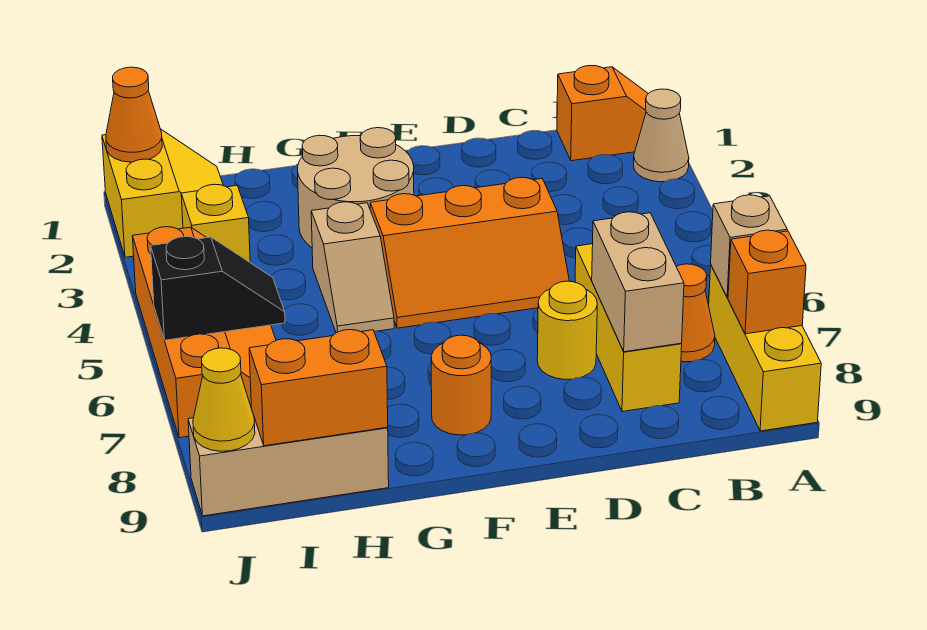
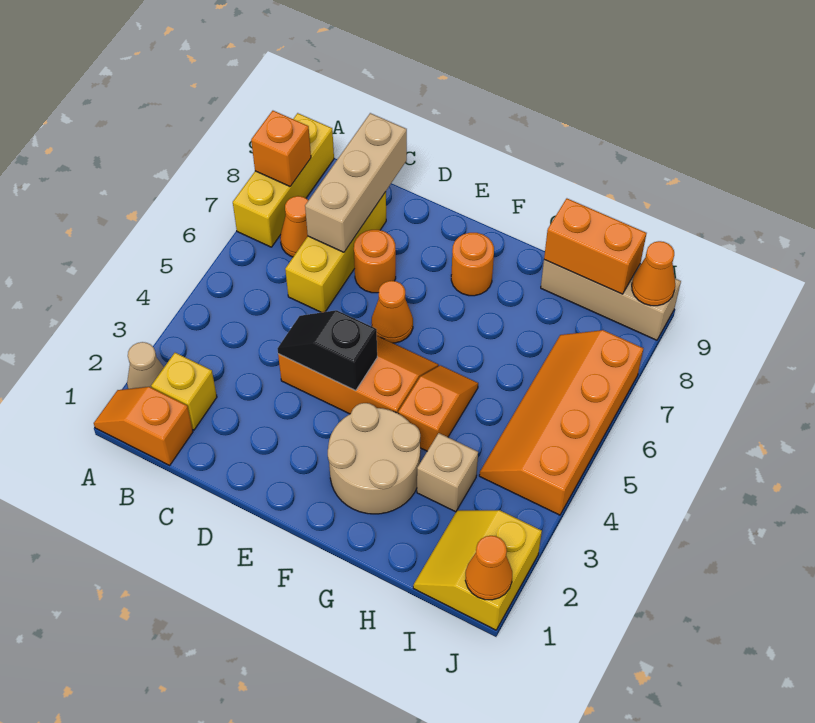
tan 1x1 brick [711,195,787,297] -> tan 1x1 brick moved to [417,433,478,512]
tan 1x2 brick [592,212,684,352] -> tan 1x3 brick [305,113,407,252]
yellow 1x1 round brick [537,281,597,380] -> orange 1x1 round brick [354,230,396,293]
none -> orange 1x1 cone [372,281,413,343]
tan 1x2 slope [311,202,394,333] -> orange 1x2 slope [398,365,478,451]
yellow 1x1 brick [181,184,250,262] -> yellow 1x1 brick moved to [151,353,217,430]
black 1x2 slope [151,237,285,340] -> black 1x2 slope moved to [277,310,377,391]
yellow 1x1 cone [193,348,255,451] -> orange 1x1 cone [632,241,675,306]

